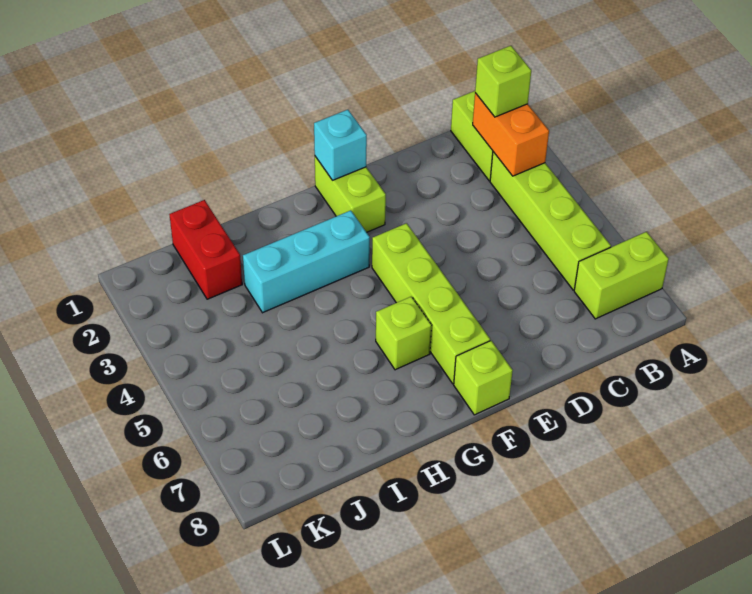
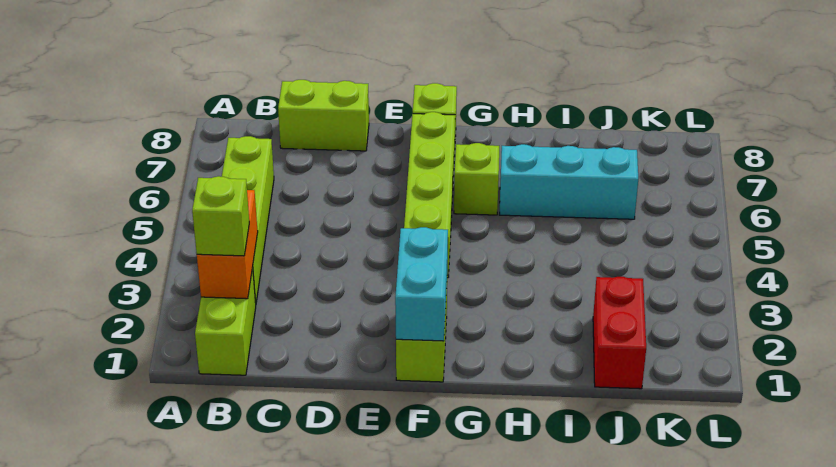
lime 1x2 brick [574,232,669,319] -> lime 1x2 brick moved to [278,80,369,151]
cyan 1x1 brick [314,110,367,180] -> cyan 1x2 brick [395,227,448,341]
cyan 1x3 brick [243,210,370,313] -> cyan 1x3 brick moved to [500,144,638,219]

